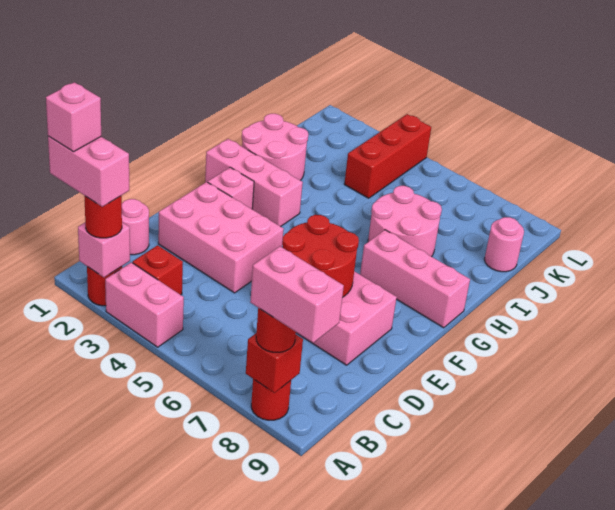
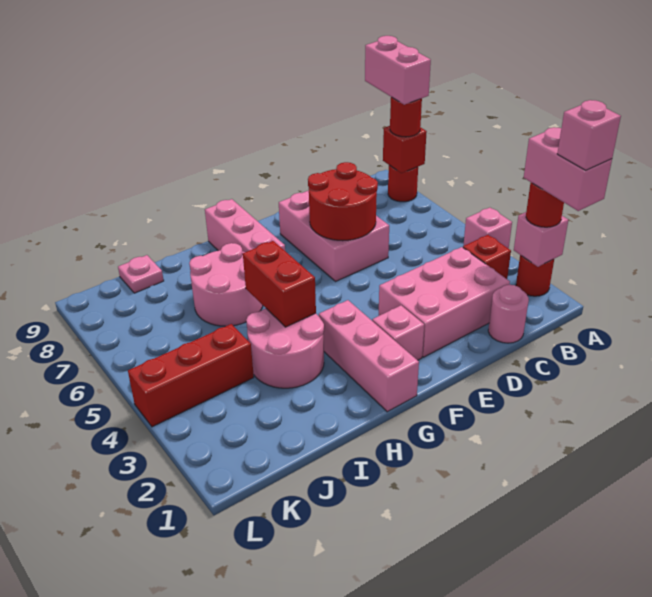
pink 1x2 brick [105,262,184,347] -> pink 1x1 brick [463,208,512,249]
pink 2x3 brick [158,182,284,293] -> pink 2x3 brick turned to [379,247,510,357]
pink 2x2 round brick [242,114,308,180] -> pink 2x2 round brick moved to [246,308,324,388]
none -> red 1x2 brick [243,241,316,327]
pink 1x1 round brick [484,217,524,272] -> pink 1x1 plate [118,255,164,293]

